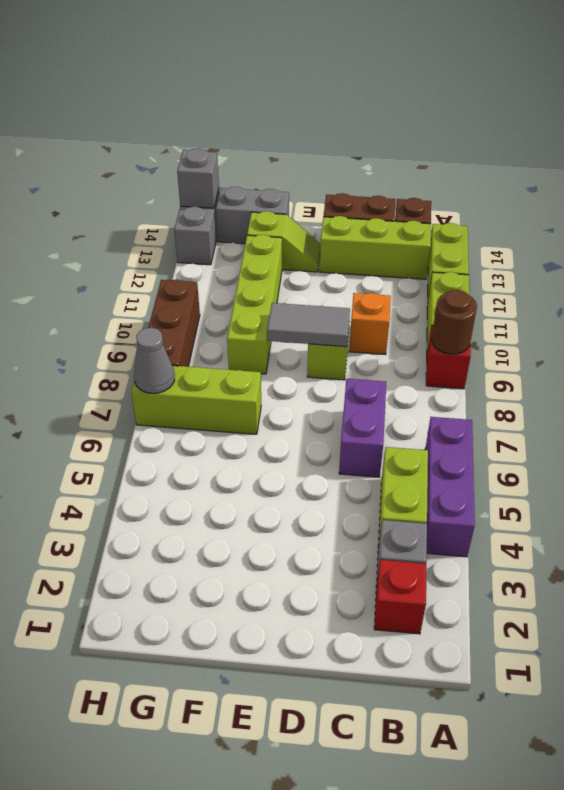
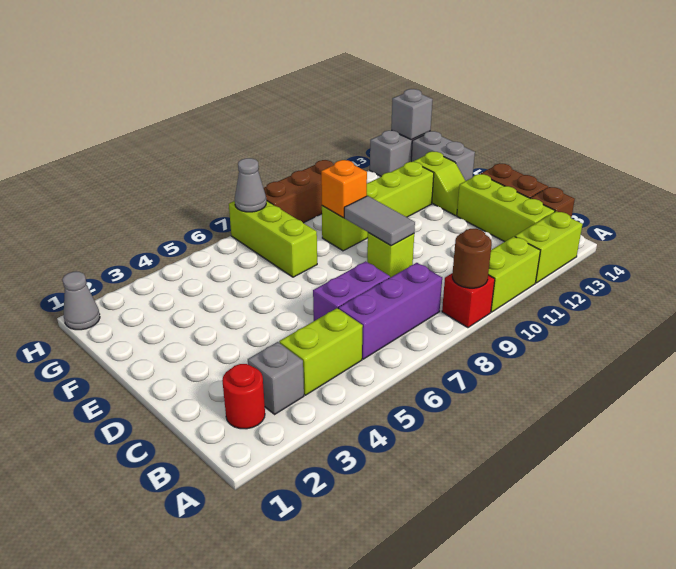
purple 1x3 brick [425,417,475,557] -> purple 1x3 brick moved to [338,263,442,359]
red 1x1 brick [374,560,426,634] -> red 1x1 round brick [222,364,265,429]
orange 1x1 brick [349,293,391,354] -> orange 1x1 brick moved to [321,160,367,218]
none -> grey 1x1 cone [62,272,100,330]

